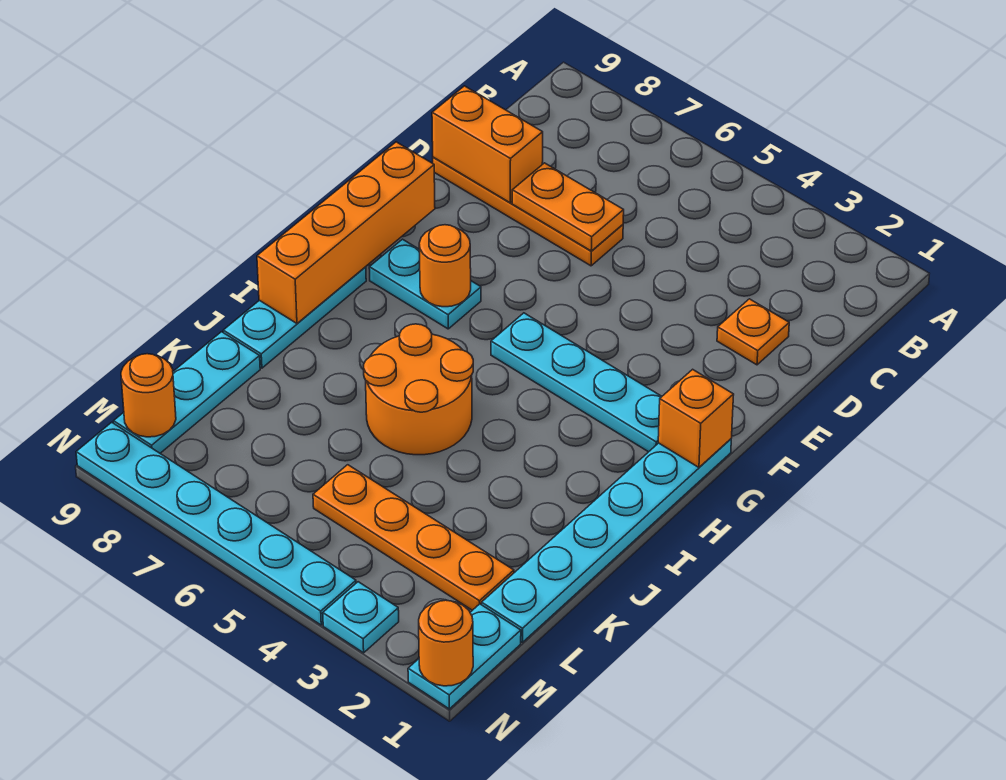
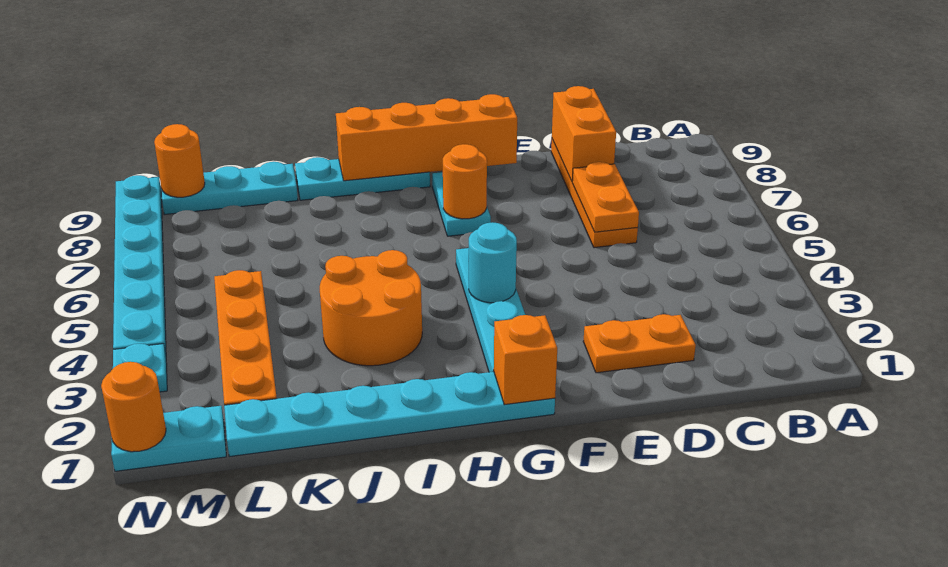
orange 1x1 plate [717,299,789,365] -> orange 1x2 plate [583,314,696,373]
none -> cyan 1x1 round brick [468,222,517,303]
orange 2x2 round brick [364,324,473,455] -> orange 2x2 round brick moved to [320,250,422,366]

